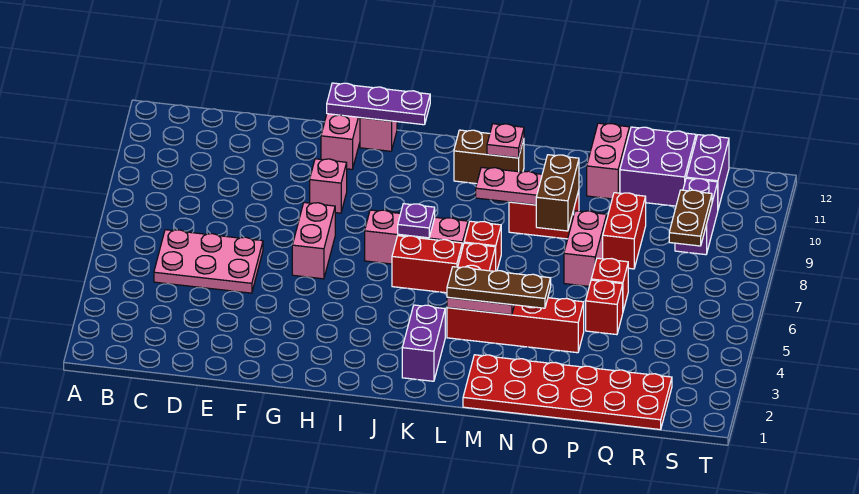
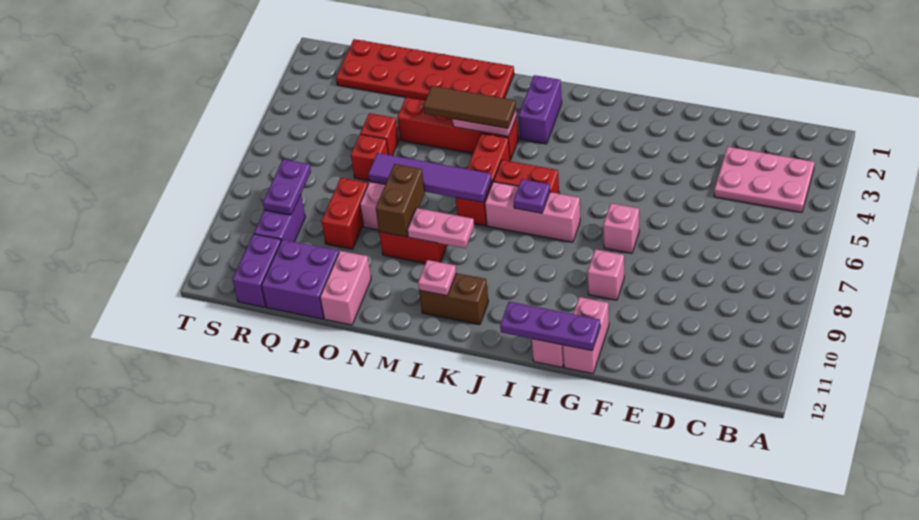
pink 2x3 plate [154,230,263,293] -> pink 2x3 plate moved to [714,147,814,213]
pink 1x2 brick [292,203,335,279] -> pink 1x1 brick [603,203,639,253]
brown 1x3 plate [447,267,551,308] -> brown 1x3 tile [423,86,516,128]
none -> purple 1x4 tile [368,153,492,202]
brown 1x2 plate [669,190,712,246] -> purple 1x2 plate [263,159,311,215]

